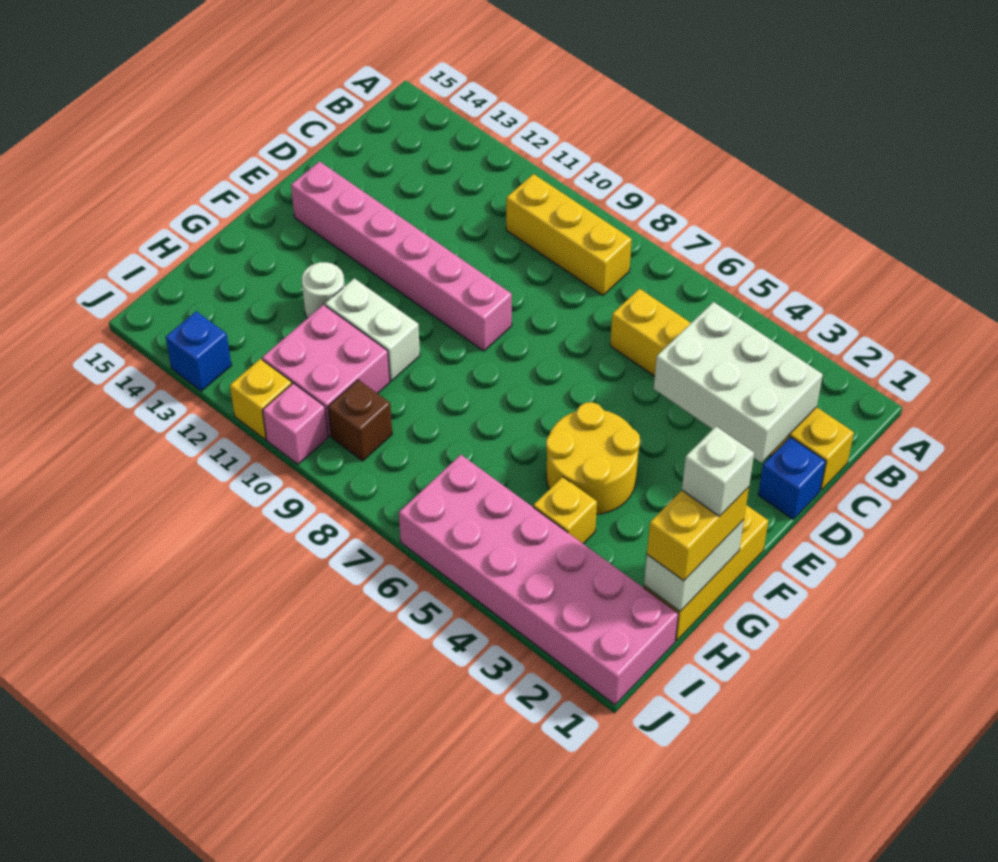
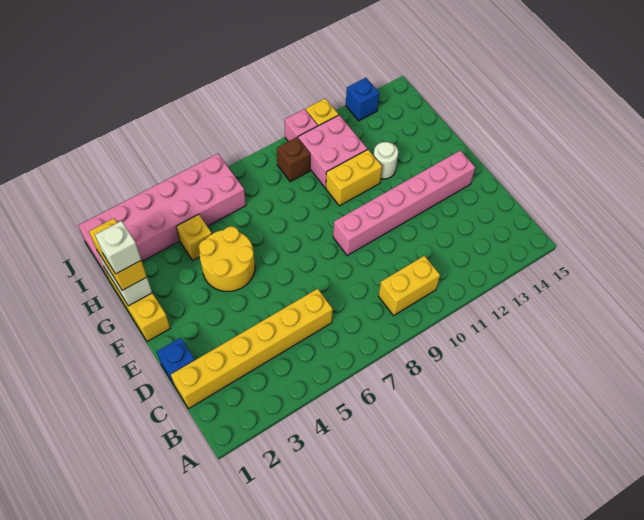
yellow 1x3 brick [506,174,632,295] -> yellow 1x2 brick [379,256,440,316]
white 2x3 brick [654,302,823,463] -> none
white 1x2 brick [325,278,420,381] -> yellow 1x2 brick [326,149,382,206]

